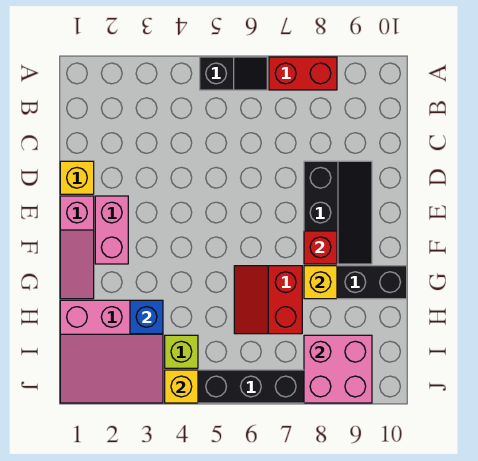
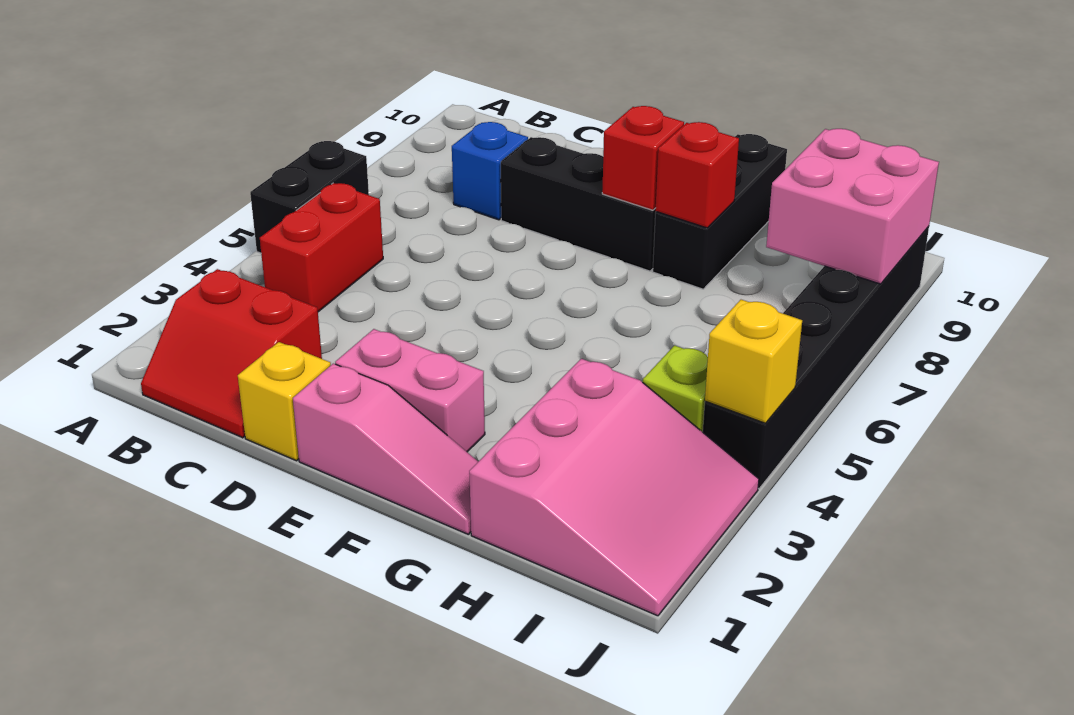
black 1x2 slope [200,57,267,90] -> black 1x2 brick [250,141,369,253]
red 1x2 brick [269,57,337,90] -> red 1x2 brick moved to [260,183,383,312]
red 2x2 slope [234,266,302,334] -> red 2x2 slope moved to [141,269,322,438]
yellow 1x1 brick [304,266,337,299] -> red 1x1 brick [656,122,739,228]
blue 1x1 brick [130,300,163,334] -> blue 1x1 brick moved to [452,122,528,220]

